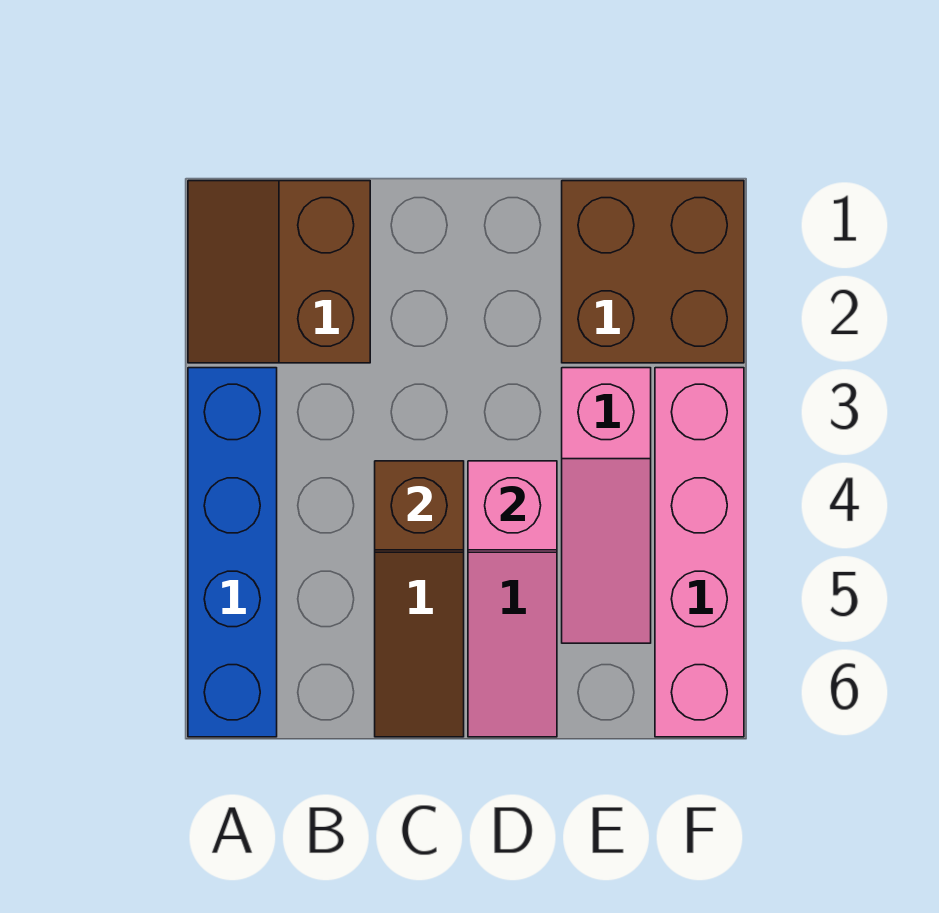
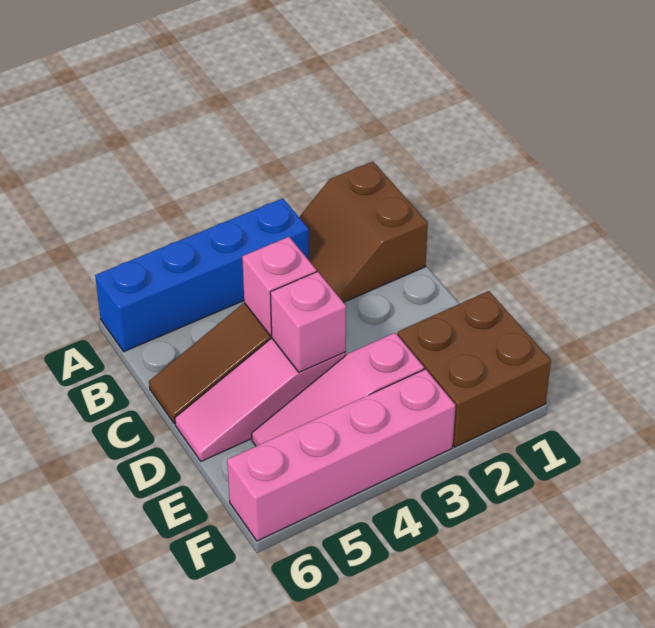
brown 2x2 slope [188,181,370,363] -> brown 2x2 slope turned to [299,162,428,302]
brown 1x1 brick [375,461,464,550] -> pink 1x1 brick [242,237,317,336]

